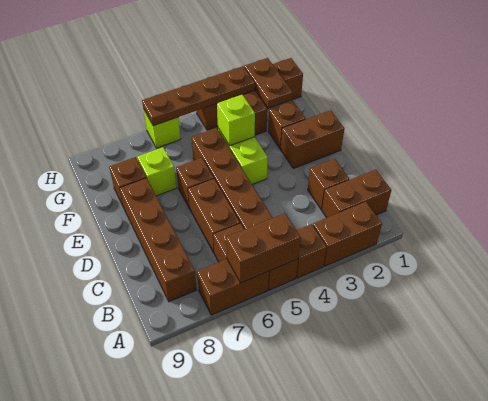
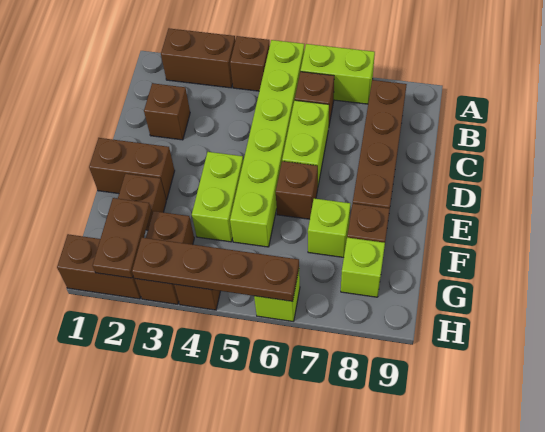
brown 1x6 brick [192,128,298,290] -> lime 1x6 brick [230,40,304,247]
brown 1x2 brick [226,213,301,283] -> none
brown 1x2 brick [197,259,269,315] -> lime 1x2 brick [301,44,375,104]
brown 1x2 brick [322,170,391,218] -> none
brown 1x2 brick [188,179,240,253] -> lime 1x2 brick [282,100,329,185]
lime 1x1 brick [217,94,255,146] -> lime 1x1 brick moved to [341,238,385,297]

